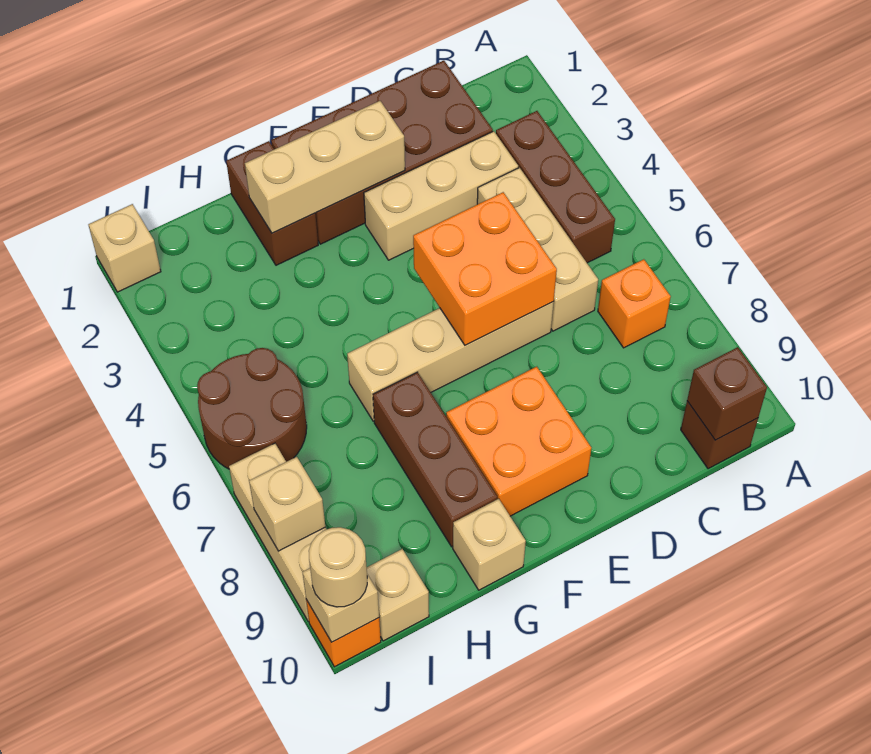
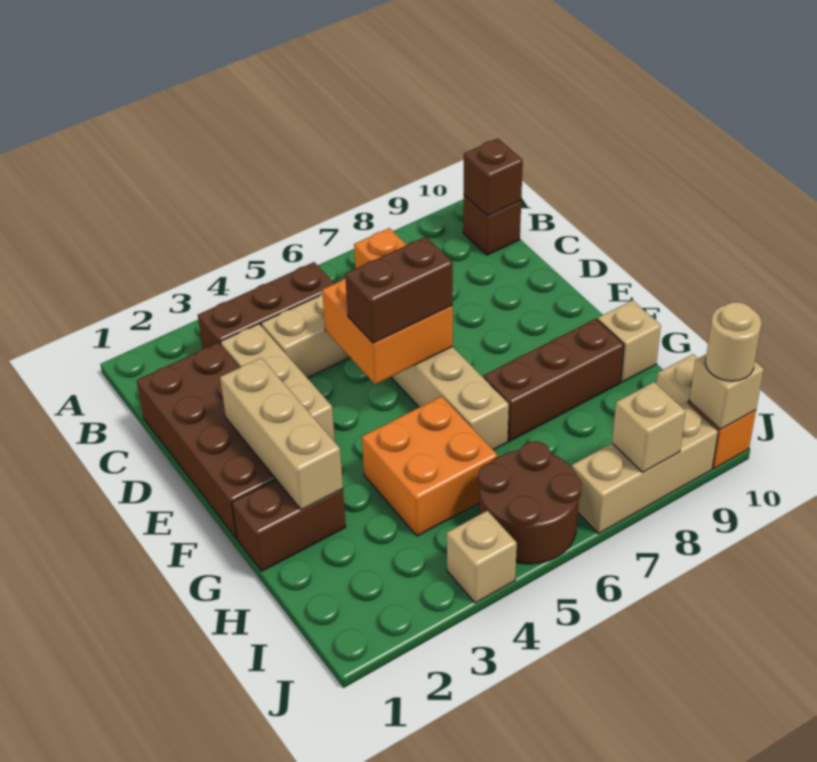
none -> brown 1x2 brick [345,237,453,343]
orange 2x2 brick [446,367,591,516] -> orange 2x2 brick moved to [362,396,498,536]
tan 1x1 brick [88,204,161,292] -> tan 1x1 brick moved to [447,511,517,603]

